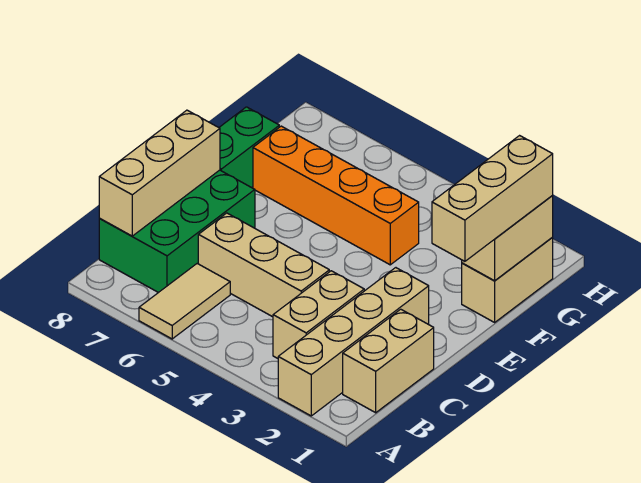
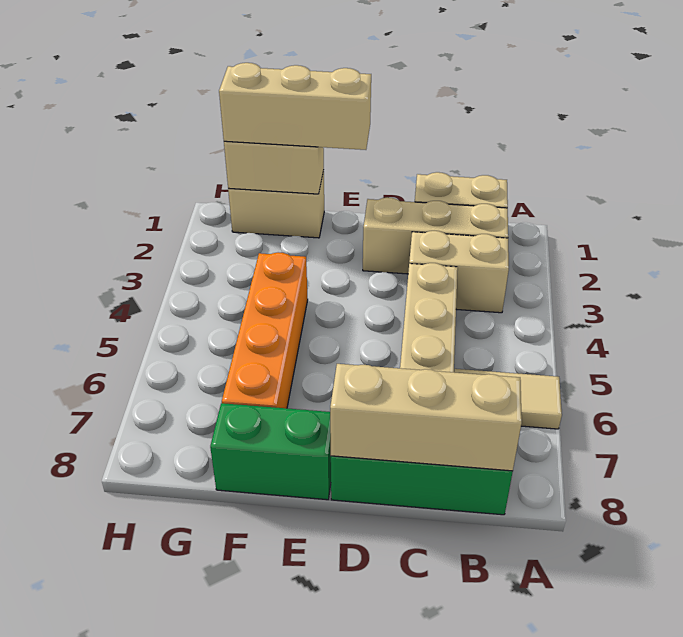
tan 1x4 brick [278,268,429,416] -> tan 1x3 brick [363,197,508,274]

